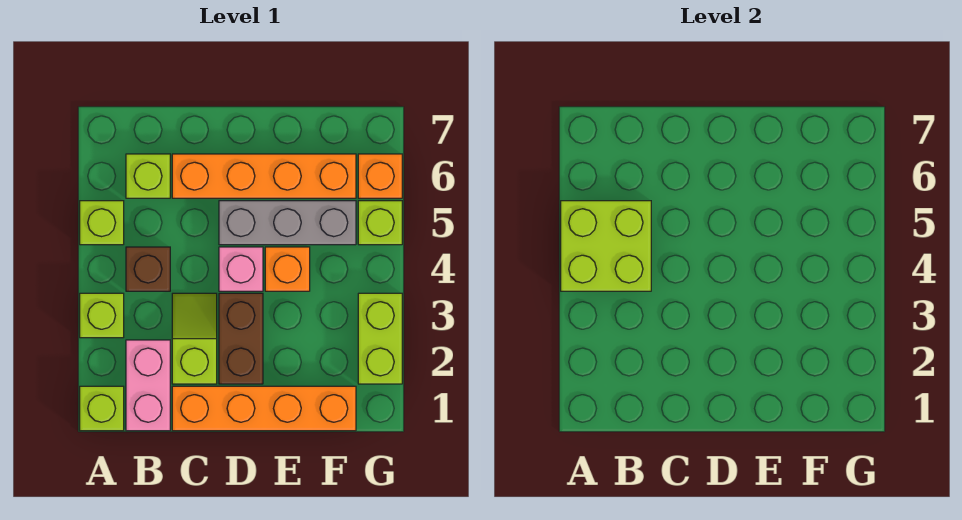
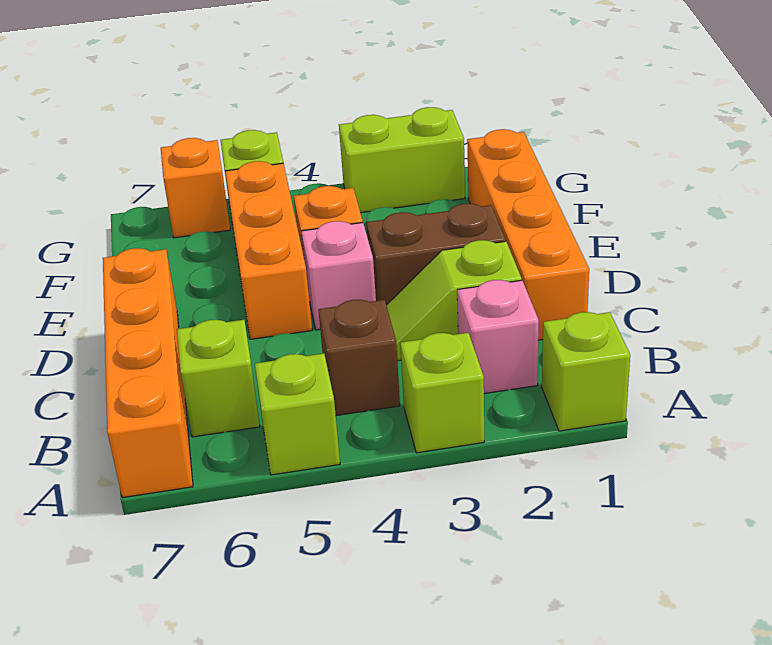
lime 2x2 brick [561,201,651,291] -> none
pink 1x2 brick [126,340,170,431] -> pink 1x1 brick [457,280,539,394]
orange 1x4 brick [172,154,356,198] -> orange 1x4 brick moved to [103,248,193,498]
grey 1x3 brick [219,201,356,245] -> orange 1x3 brick [225,161,312,339]

